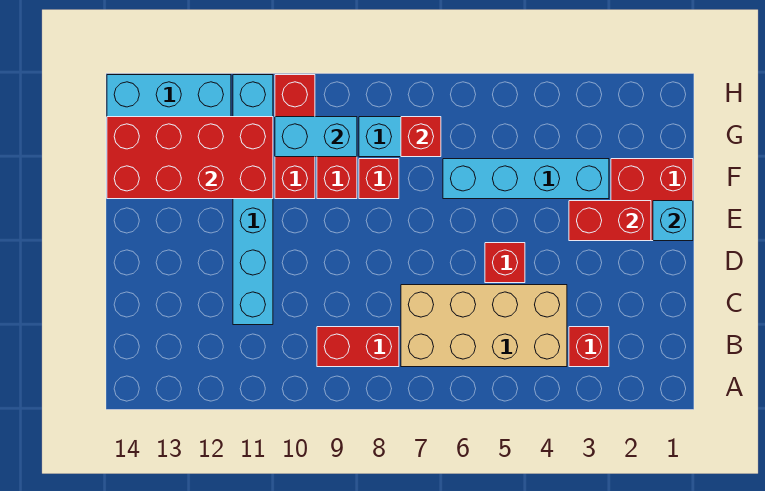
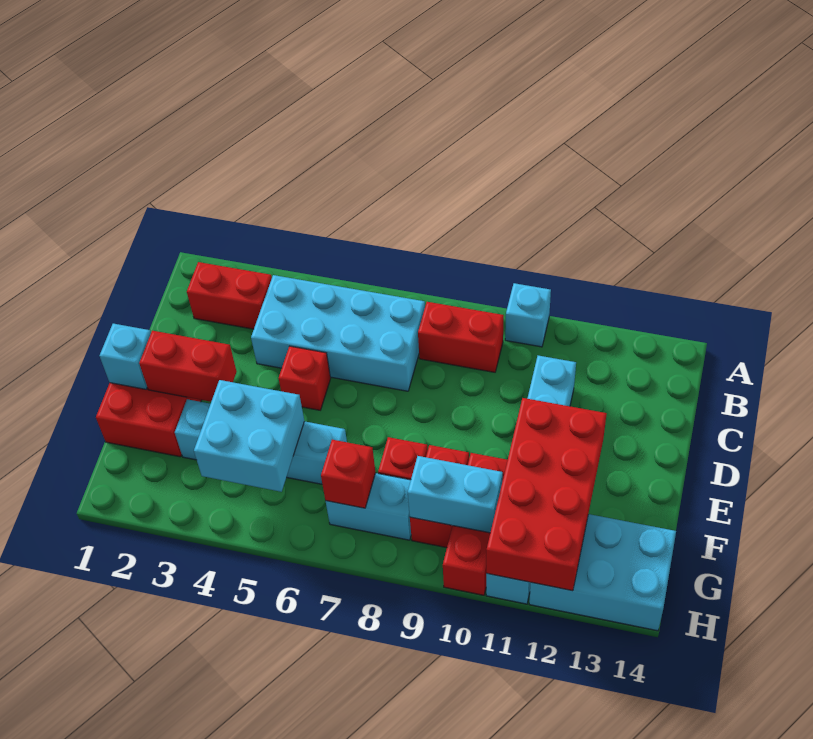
none -> cyan 1x1 brick [505,283,551,347]
red 1x1 brick [569,327,609,367] -> red 1x2 brick [187,262,272,329]
tan 2x4 brick [401,285,567,367] -> cyan 2x4 brick [251,275,425,391]
none -> cyan 2x2 brick [194,380,304,492]
red 2x4 brick [107,117,273,199] -> red 2x4 brick turned to [486,398,607,591]

